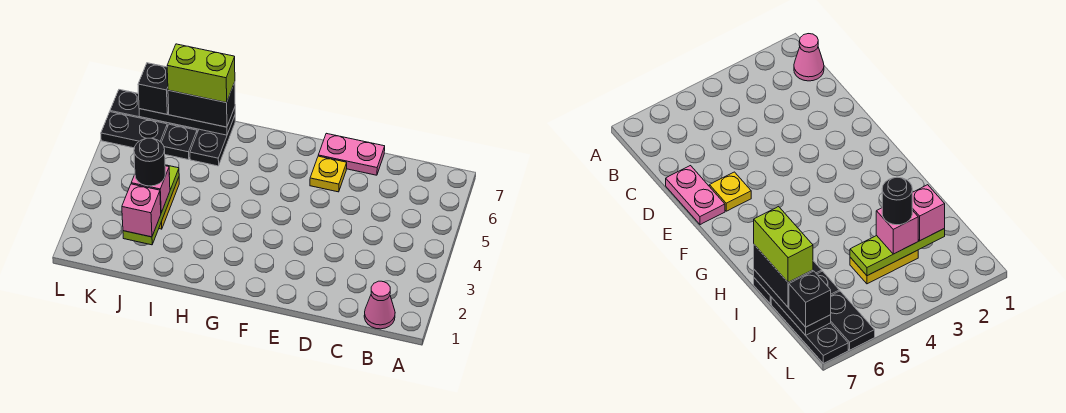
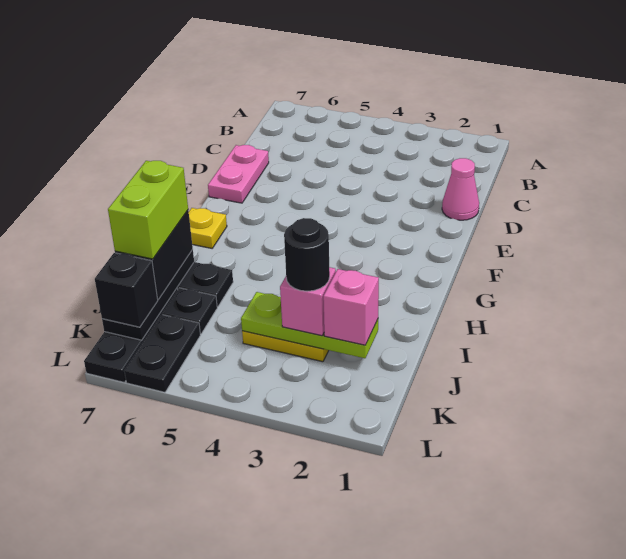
pink 1x1 cone [364,281,395,329] -> pink 1x1 cone moved to [442,158,479,220]
yellow 1x1 plate [310,156,347,192] -> yellow 1x1 plate moved to [189,208,227,248]

